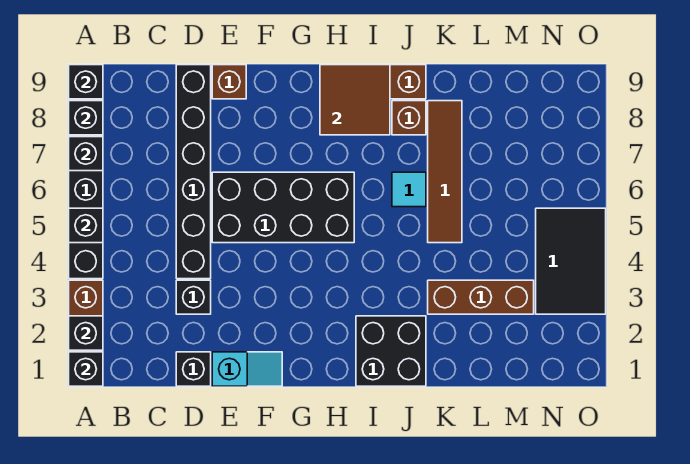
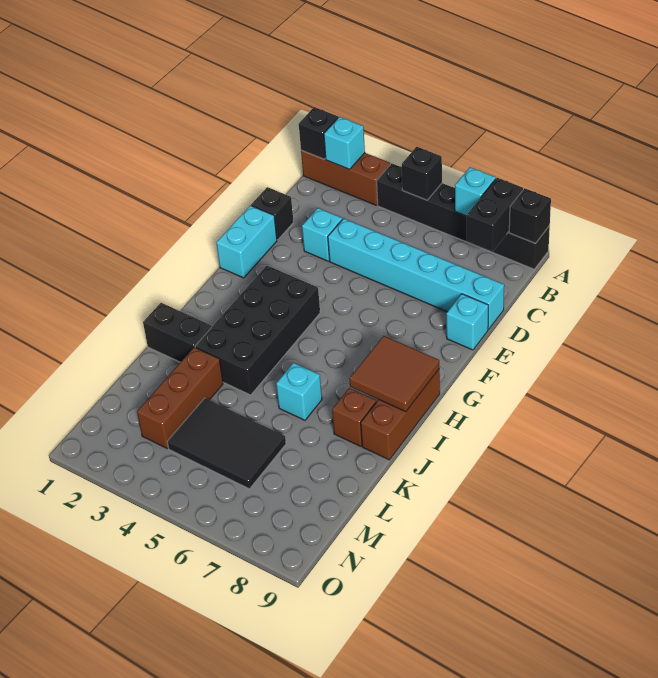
black 1x1 brick [69,316,103,350] -> cyan 1x1 brick [324,117,365,169]
black 1x1 brick [69,137,103,171] -> cyan 1x1 brick [455,167,496,216]
black 1x1 brick [69,101,103,135] -> black 1x2 brick [467,178,523,252]
black 1x1 brick [176,280,211,314] -> cyan 1x1 brick [302,208,342,261]
black 1x6 brick [176,65,211,279] -> cyan 1x6 brick [328,218,504,329]
cyan 1x2 slope [212,352,282,386] -> cyan 1x2 brick [216,205,277,278]
black 2x4 brick [212,172,354,243] -> black 2x4 brick moved to [195,266,320,395]
brown 1x1 brick [212,65,246,99] -> cyan 1x1 brick [446,294,488,350]
black 2x2 brick [356,316,426,386] -> black 1x2 brick [143,303,212,362]
cyan 1x1 tile [392,172,426,207] -> cyan 1x1 brick [276,363,322,420]
brown 1x4 tile [428,101,462,243] -> none
black 2x3 tile [536,208,606,314] -> black 2x3 tile moved to [167,398,286,489]

